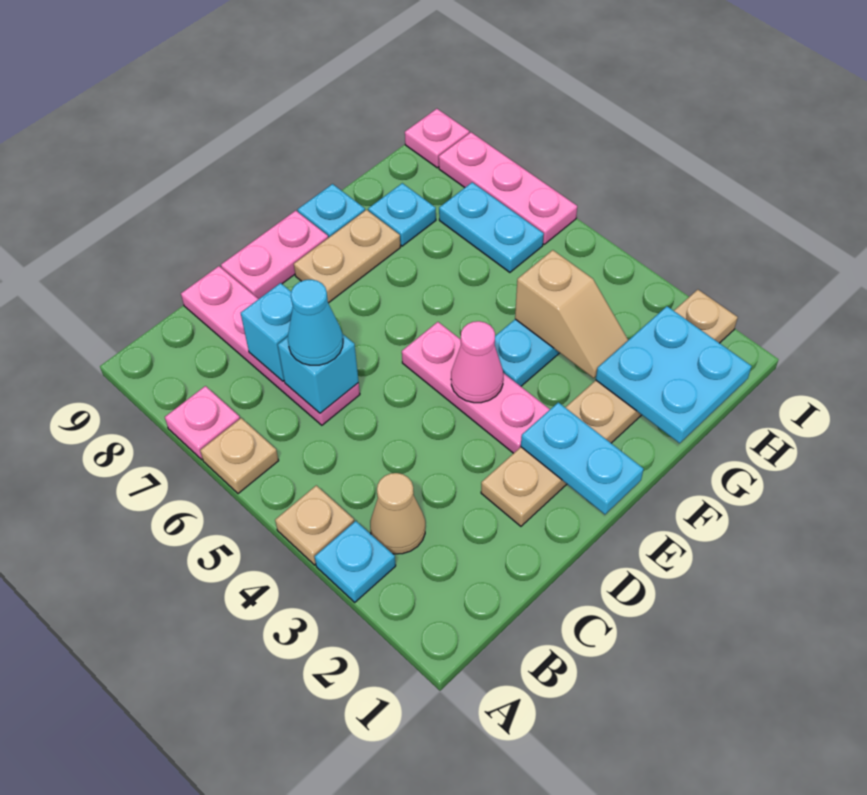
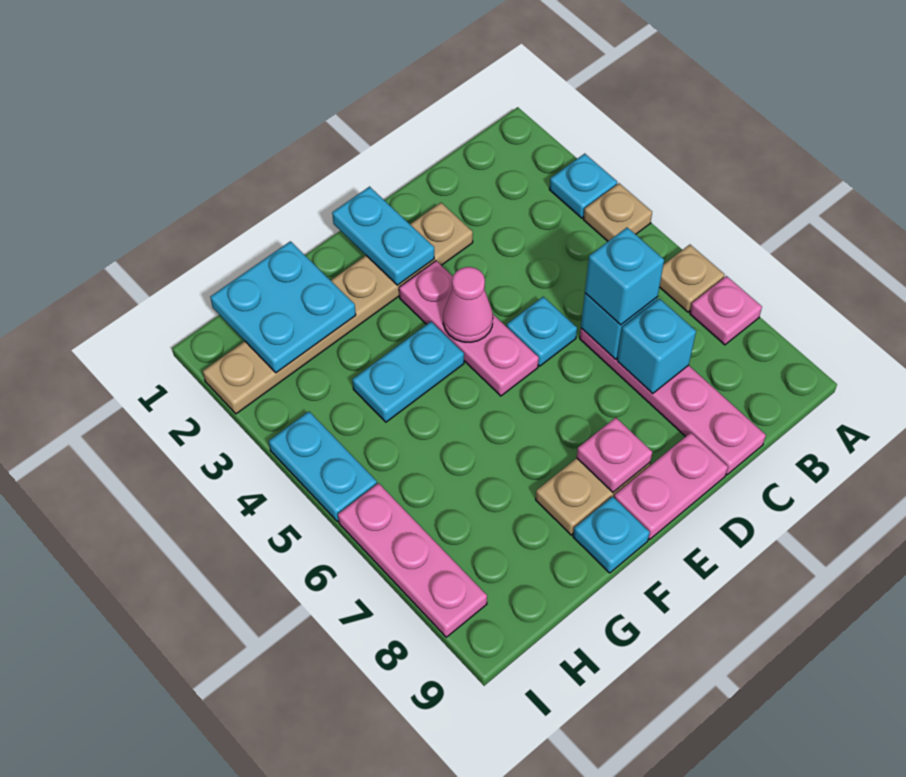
tan 1x1 cone [370,473,425,554] -> none
cyan 1x1 cone [288,280,343,365] -> cyan 1x1 brick [585,227,664,325]
tan 1x2 slope [515,250,628,378] -> none
cyan 1x1 plate [368,183,436,246] -> cyan 1x1 plate moved to [507,297,577,366]
cyan 1x2 plate [439,182,544,272] -> cyan 1x2 plate moved to [269,412,377,522]
pink 1x1 plate [405,109,469,168] -> pink 1x1 plate moved to [577,418,652,492]

